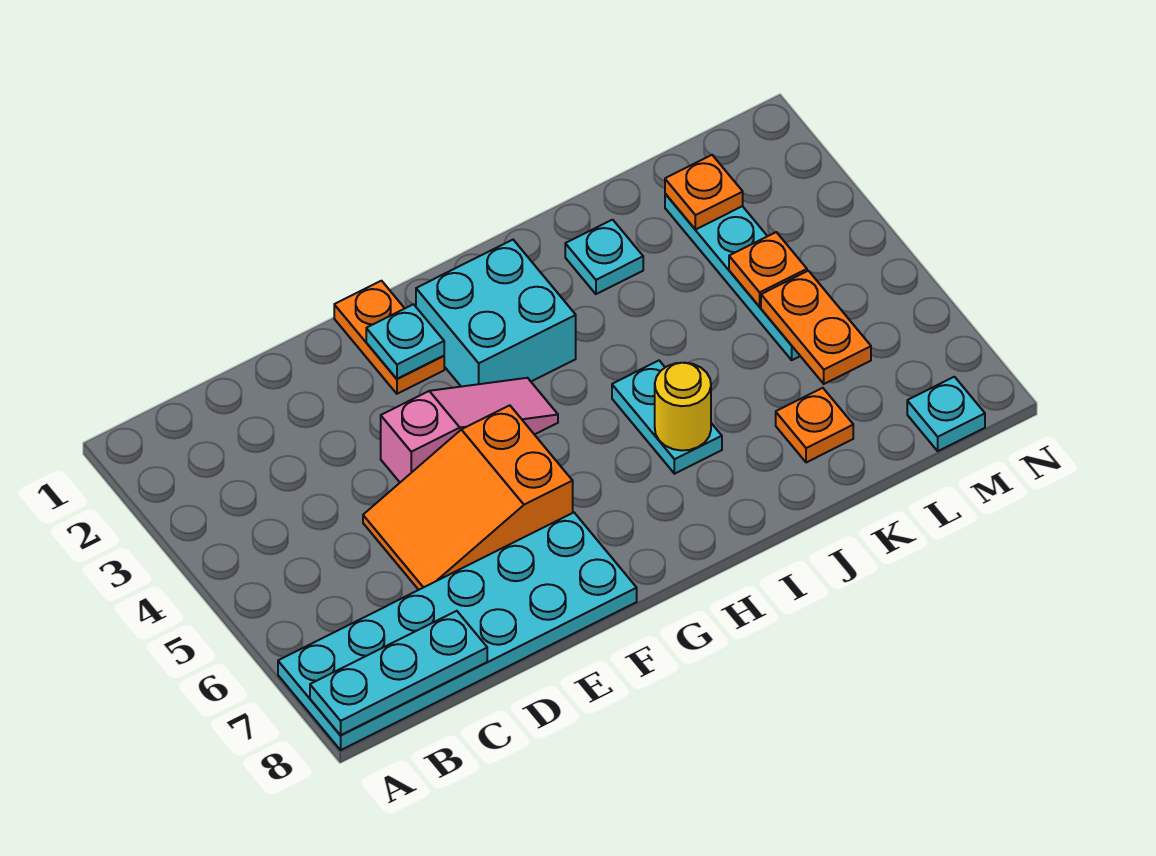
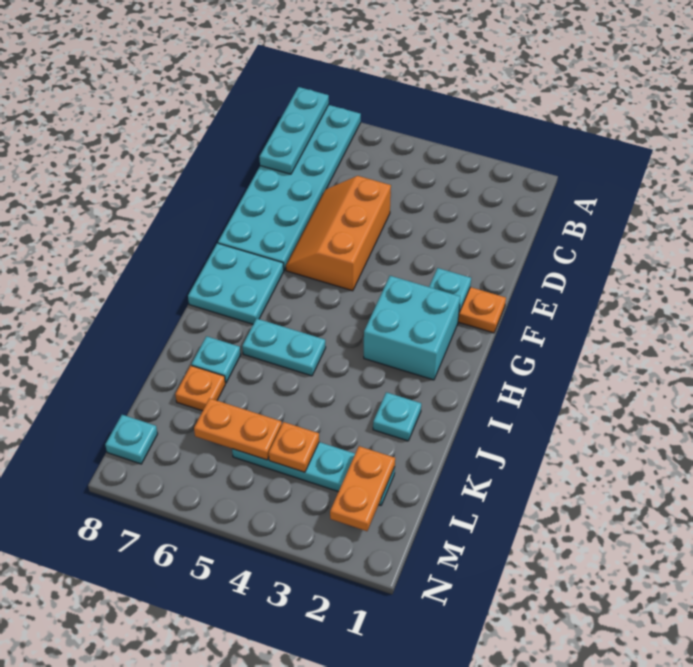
orange 2x3 slope [363,405,573,590] -> orange 2x3 slope turned to [286,176,391,291]
pink 1x3 slope [381,378,558,482] -> none
none -> cyan 2x2 plate [188,243,284,324]
yellow 1x1 round brick [655,363,711,451] -> none
none -> cyan 1x1 plate [191,336,241,383]
orange 1x1 plate [665,155,743,230] -> orange 1x2 plate [330,446,395,531]

